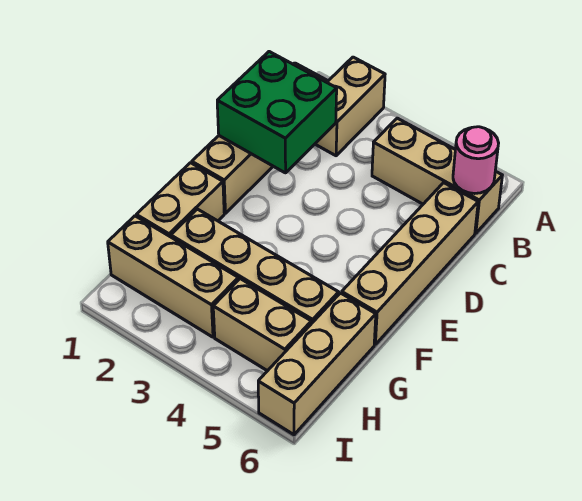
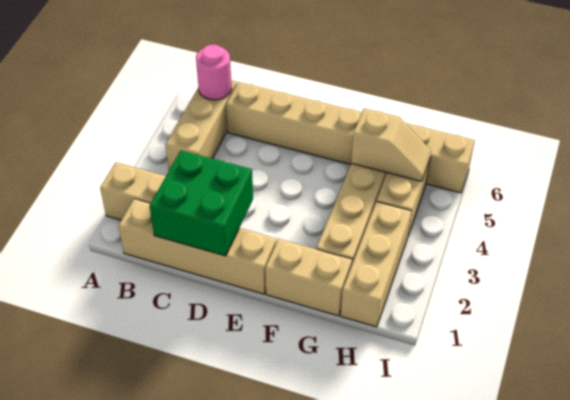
none -> tan 1x2 slope [351,108,431,181]

